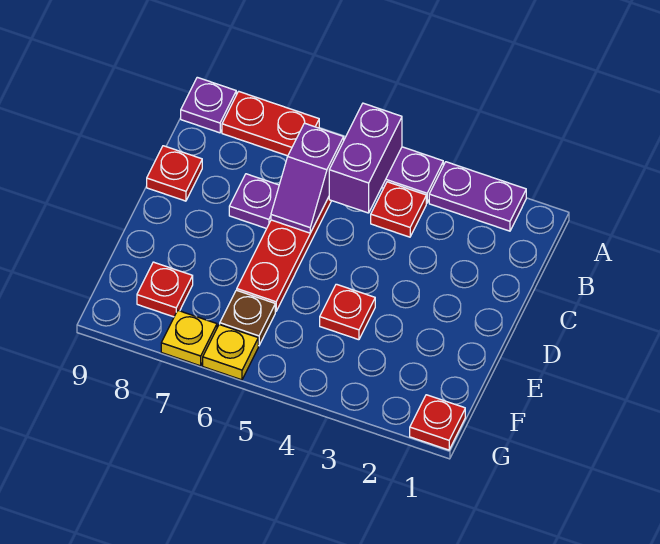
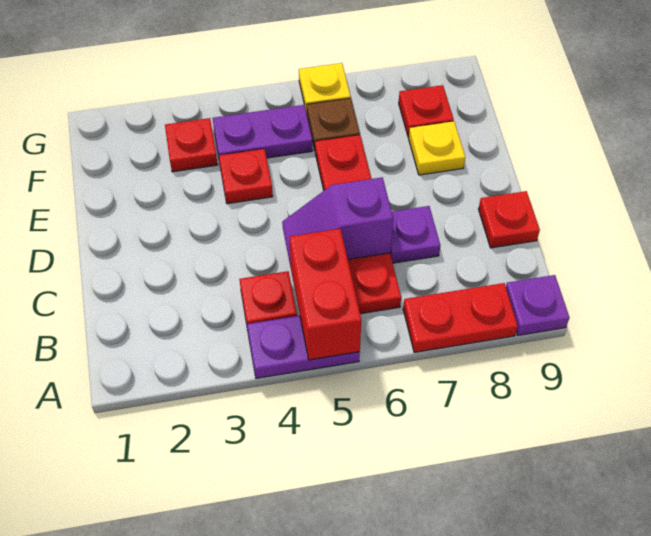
purple 1x2 plate [429,162,526,231] -> purple 1x2 plate moved to [213,105,313,158]
purple 1x2 brick [329,103,402,213] -> red 1x2 brick [289,229,361,360]
purple 1x2 slope [271,123,344,233] -> purple 1x2 slope turned to [282,177,393,267]
red 1x1 plate [410,395,465,450] -> red 1x1 plate moved to [165,118,218,172]
yellow 1x1 plate [161,311,217,366] -> yellow 1x1 plate moved to [409,121,465,175]

